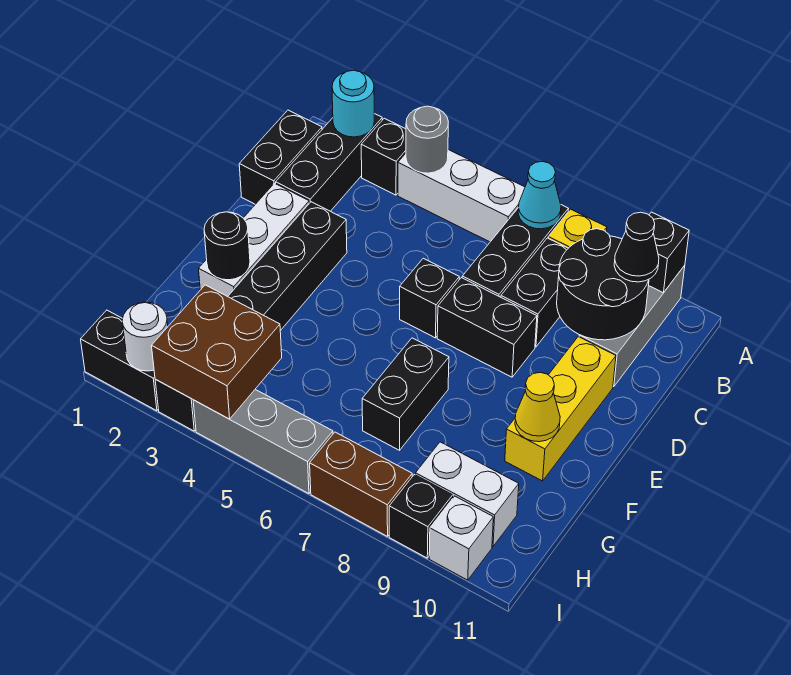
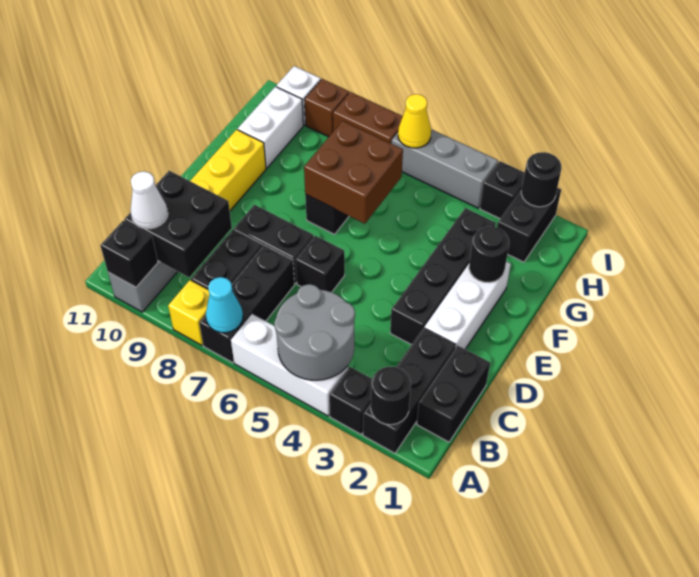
cyan 1x1 round brick [332,70,374,137] -> black 1x1 round brick [371,367,411,425]
grey 1x1 round brick [406,106,448,173] -> grey 2x2 round brick [274,284,355,380]
black 2x2 round brick [557,229,649,340] -> black 2x2 brick [124,171,232,277]
black 1x1 cone [614,212,659,282] -> white 1x1 cone [130,171,168,229]
yellow 1x1 cone [515,372,560,442] -> yellow 1x1 cone moved to [398,94,431,148]
brown 2x2 brick [152,285,282,419] -> brown 2x2 brick moved to [304,121,403,224]
white 1x2 brick [415,442,519,546] -> white 1x2 brick turned to [238,87,303,168]
black 1x2 brick [81,310,158,411] -> black 1x2 brick turned to [497,188,561,262]
white 1x1 round brick [122,302,168,371] -> black 1x1 round brick [521,152,562,207]
black 1x1 brick [389,474,453,558] -> brown 1x1 brick [304,79,349,137]

